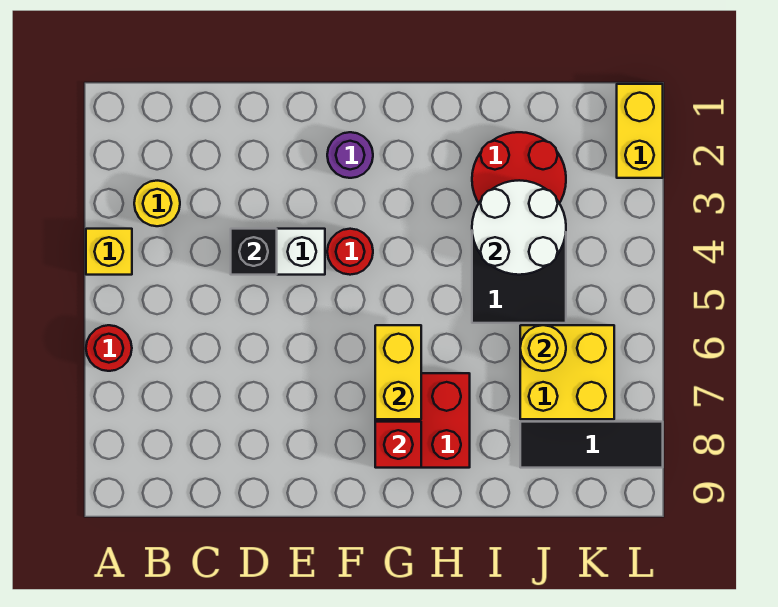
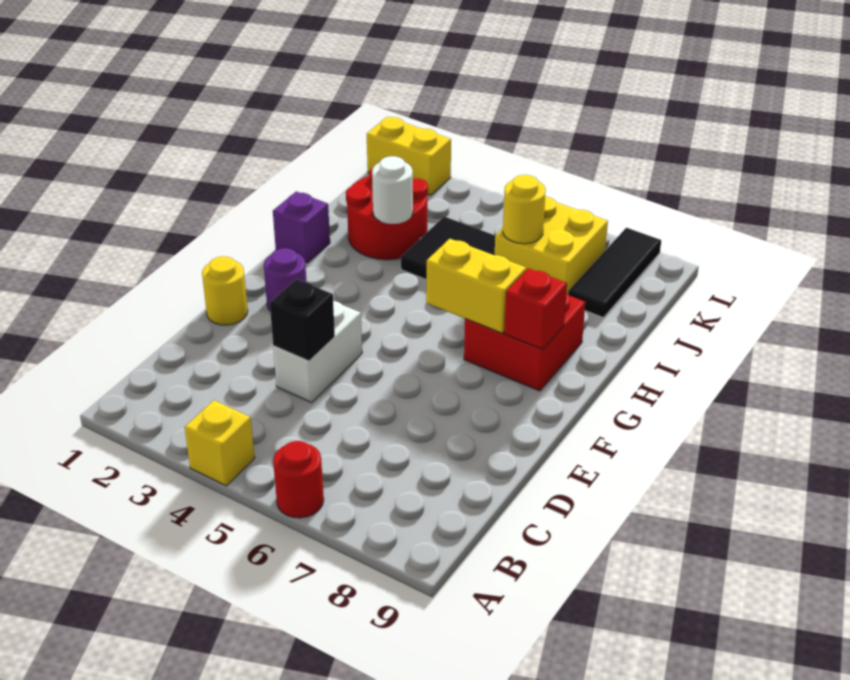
yellow 1x1 round brick [134,181,180,226] -> yellow 1x1 round brick moved to [202,256,248,325]
red 1x1 round brick [327,229,373,275] -> none
none -> purple 1x1 brick [273,191,330,263]
white 2x2 round brick [472,180,566,275] -> white 1x1 round brick [372,156,413,224]

